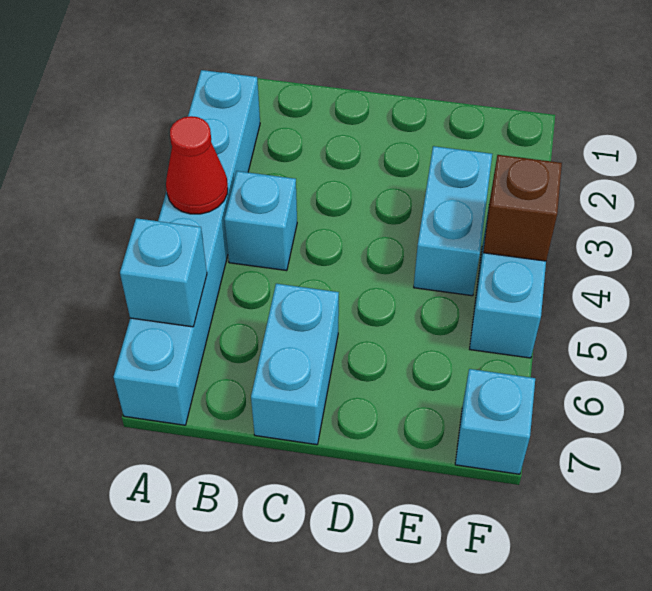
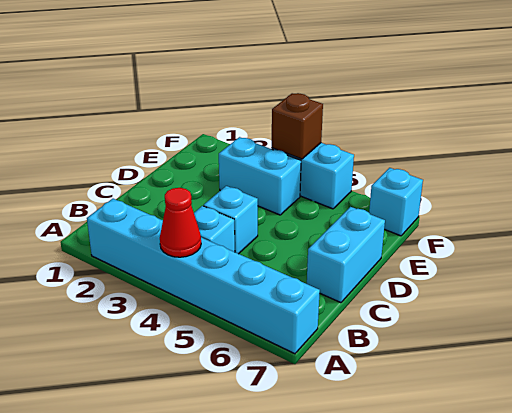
cyan 1x1 brick [120,218,207,327] -> cyan 1x1 brick moved to [204,186,258,254]
cyan 1x2 brick [251,284,339,445] -> cyan 1x2 brick turned to [307,207,385,303]

